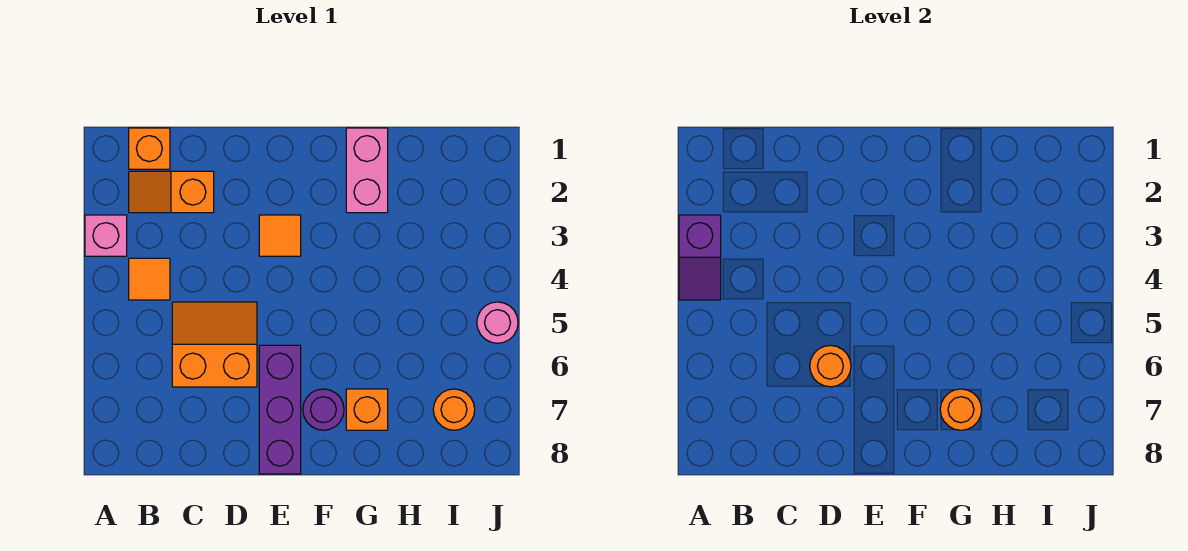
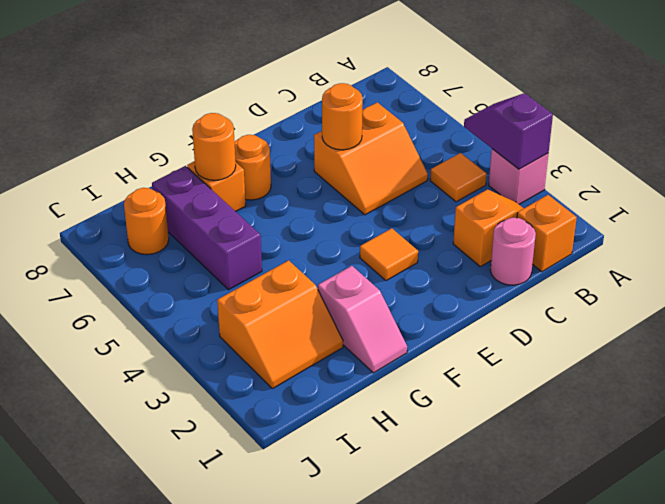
purple 1x3 brick [259,345,301,474] -> purple 1x3 brick moved to [152,166,262,290]
purple 1x1 round brick [303,389,344,430] -> orange 1x1 round brick [235,135,271,200]
pink 1x2 brick [346,128,388,213] -> pink 1x2 slope [318,266,407,373]
none -> orange 2x2 slope [217,260,343,389]
pink 1x1 round brick [477,302,518,343] -> pink 1x1 round brick moved to [490,218,536,285]

